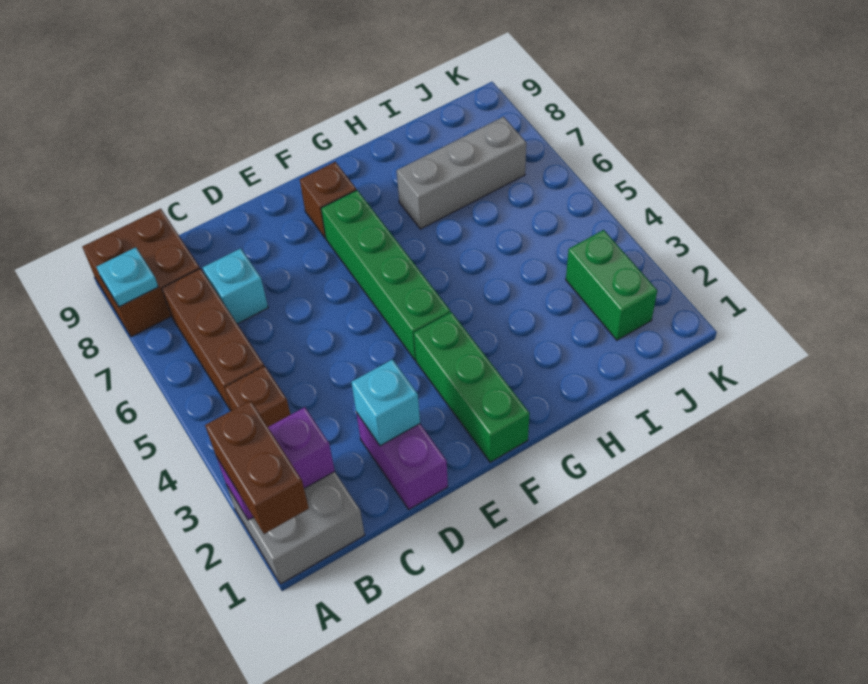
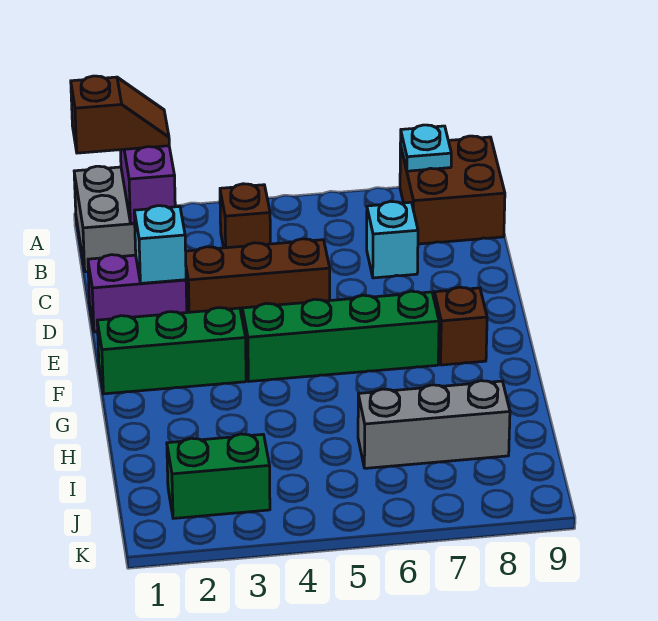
brown 1x2 brick [205,401,309,534] -> brown 1x2 slope [71,76,169,153]
brown 1x3 brick [162,269,264,411] -> brown 1x3 brick moved to [186,239,330,320]
grey 1x3 brick [397,117,526,229] -> grey 1x3 brick turned to [358,381,510,468]

